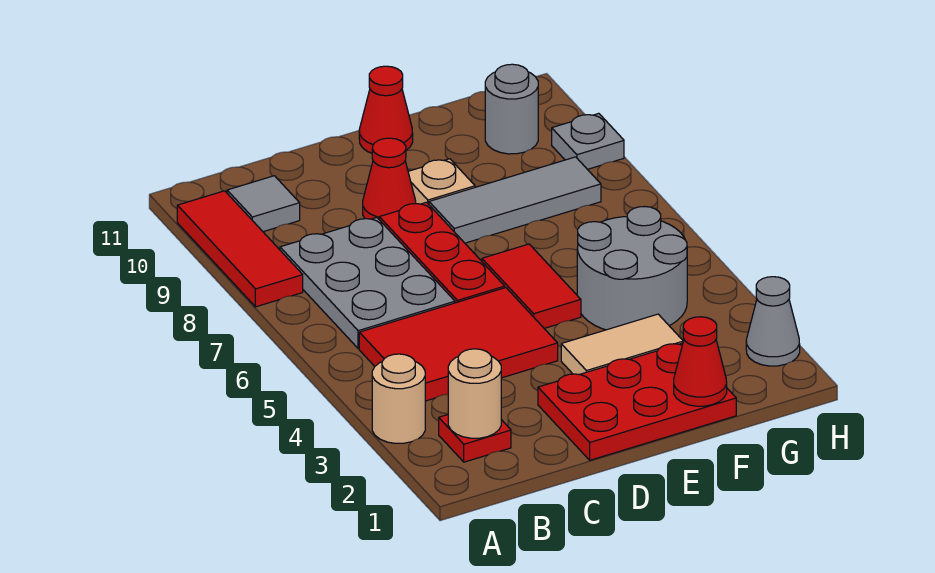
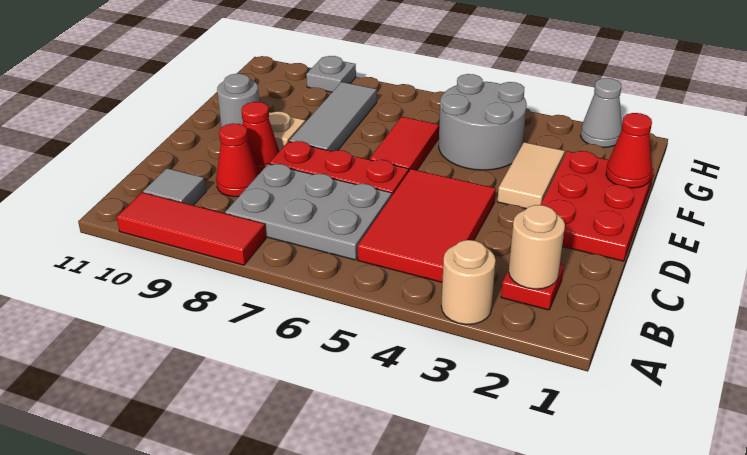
red 1x2 tile [482,244,581,328] -> red 1x2 tile turned to [370,117,439,170]
red 1x1 cone [359,66,413,153] -> red 1x1 cone moved to [216,123,259,197]
grey 1x1 round brick [485,64,538,154] -> grey 1x1 round brick moved to [217,74,259,127]

